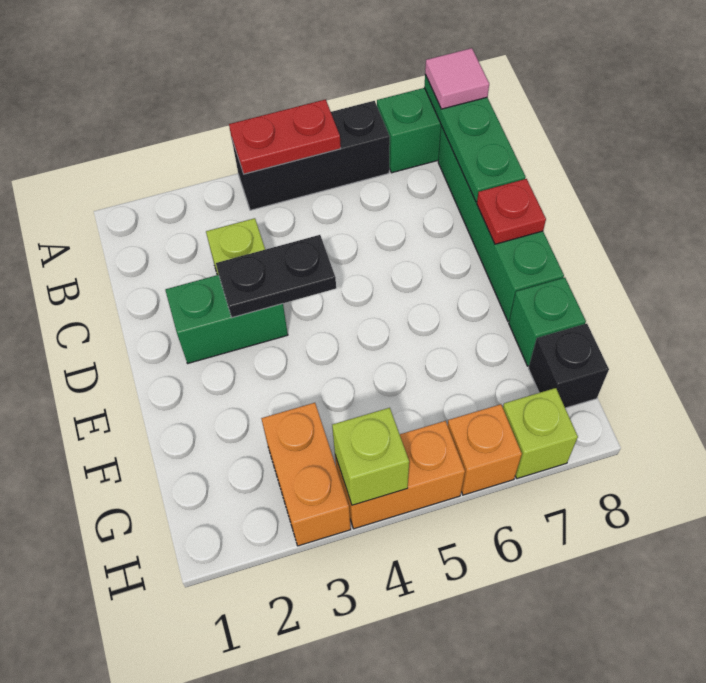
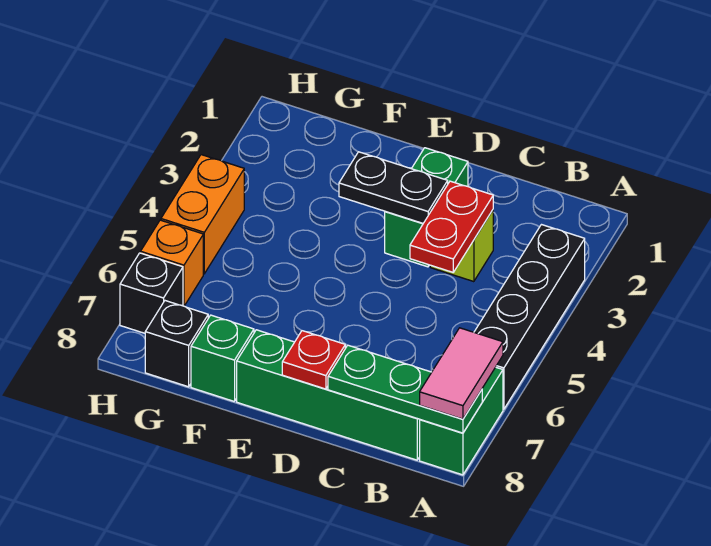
black 1x3 brick [232,101,390,210] -> black 1x4 brick [474,225,585,409]
red 1x2 plate [229,99,341,174] -> red 1x2 plate moved to [410,181,493,272]
pink 1x1 tile [425,48,489,109] -> pink 1x2 tile [420,328,503,419]
black 1x2 plate [216,235,336,318] -> black 1x2 plate turned to [339,152,448,223]
orange 1x2 brick [261,403,351,546] -> none
lime 1x1 brick [332,408,409,505] -> none
lime 1x1 brick [503,388,578,479] -> black 1x1 brick [120,253,183,333]

